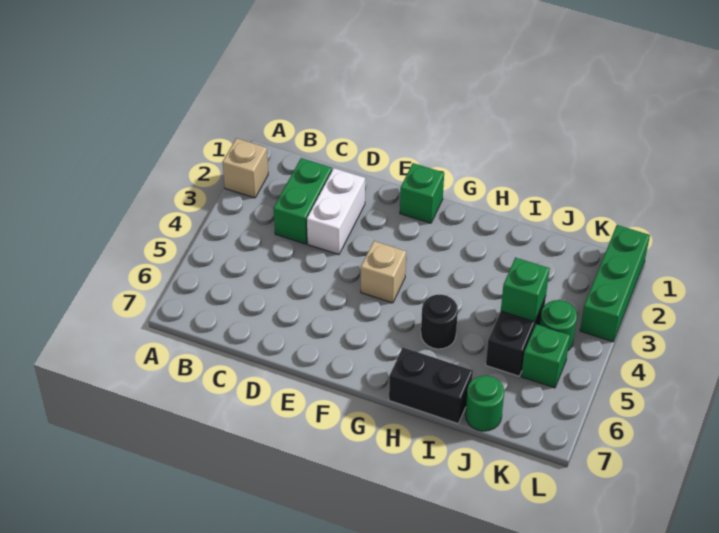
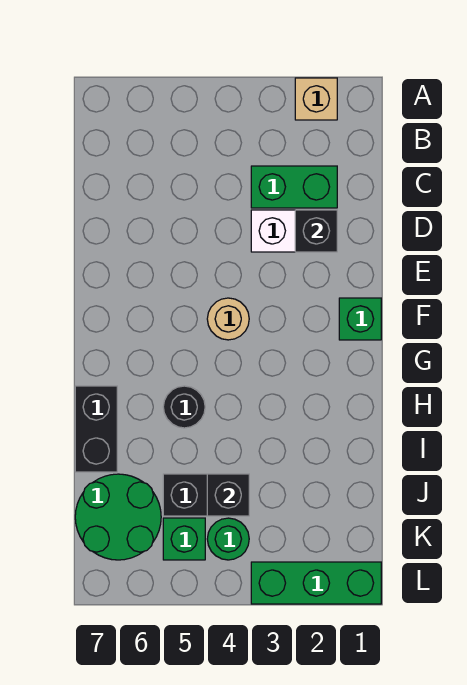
none -> black 1x1 brick [295,210,337,252]
tan 1x1 brick [361,241,406,303] -> tan 1x1 round brick [207,298,249,340]
green 1x1 brick [501,258,550,322] -> black 1x1 brick [207,474,249,516]
green 1x1 round brick [465,375,504,431] -> green 2x2 round brick [75,474,161,560]

